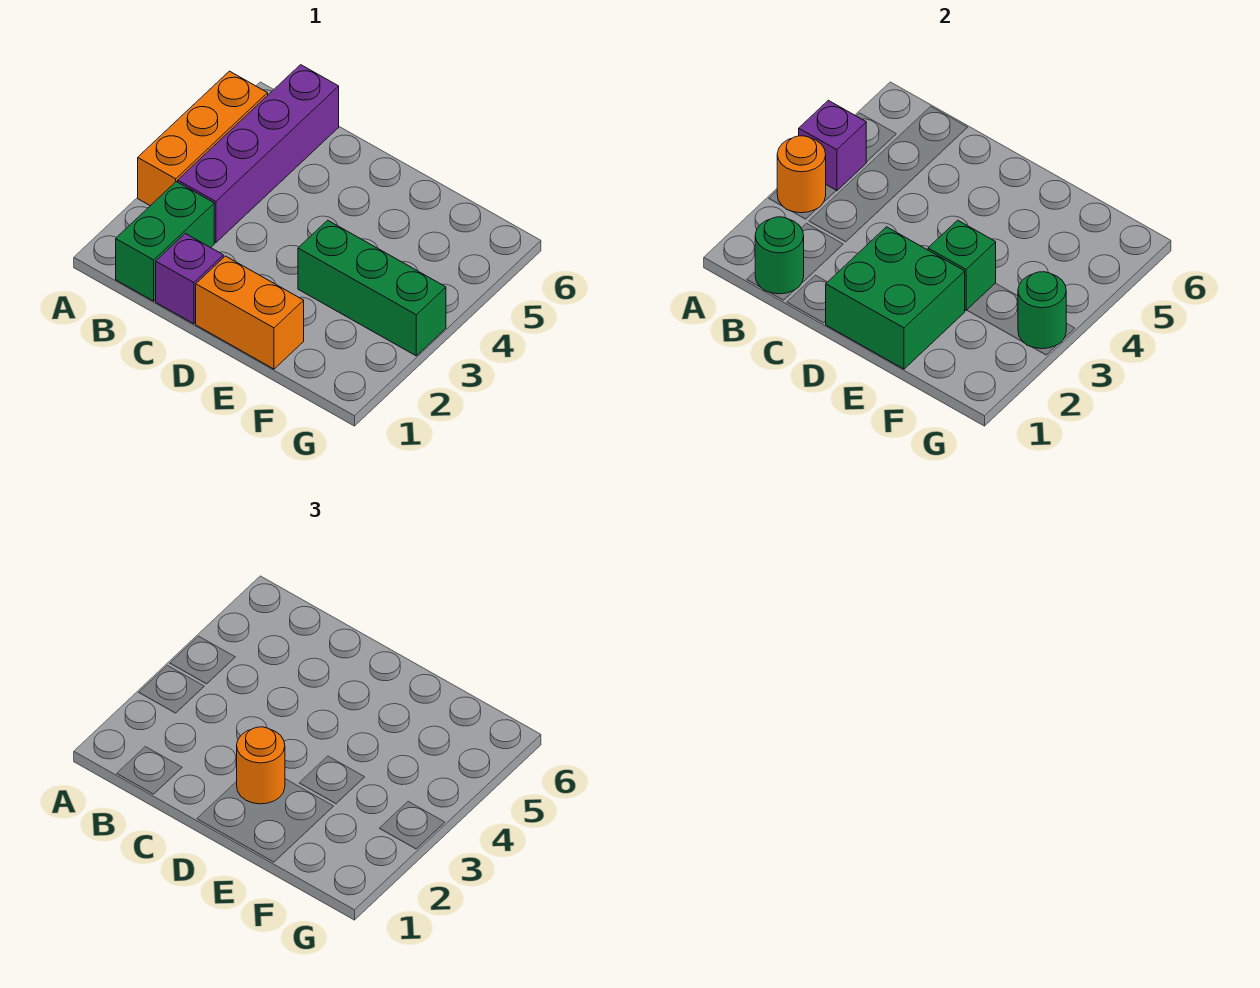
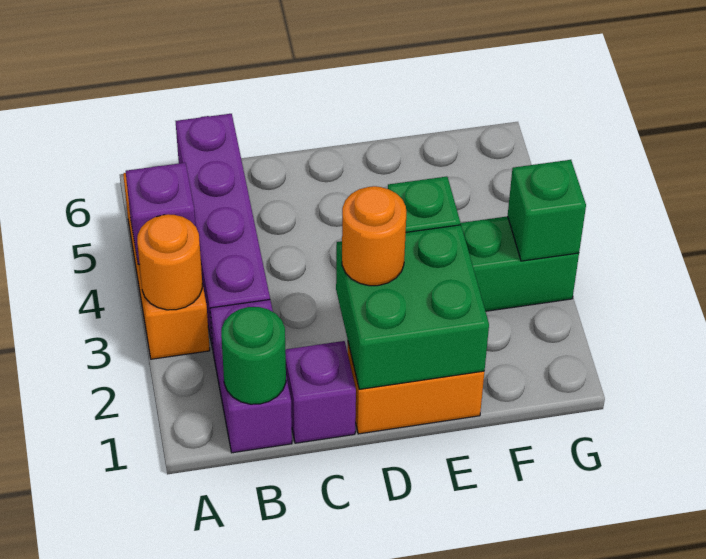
green 1x2 brick [116,182,214,301] -> purple 1x2 brick [210,300,292,453]
green 1x1 round brick [1018,272,1066,349] -> green 1x1 brick [508,160,586,261]

